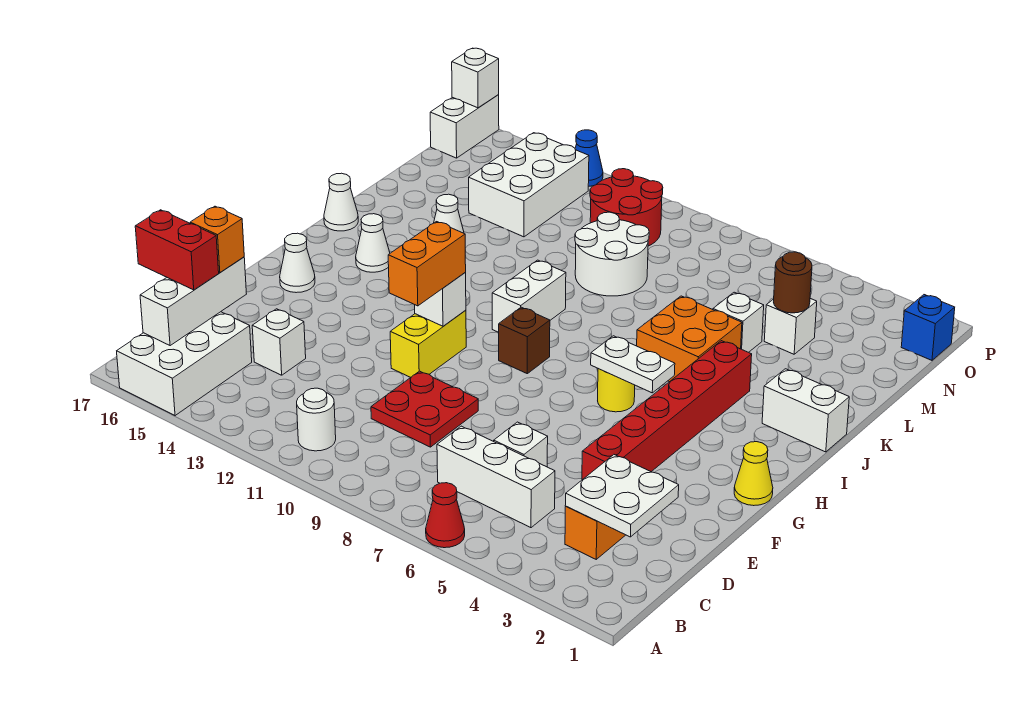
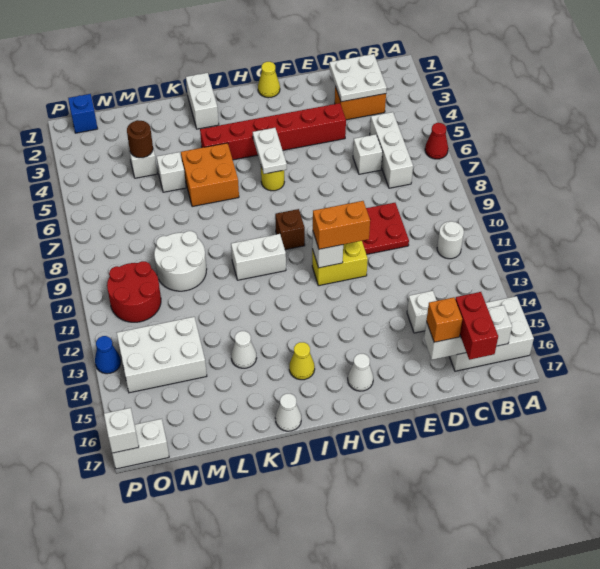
white 1x1 cone [356,214,390,272] -> yellow 1x1 cone [289,342,315,380]

